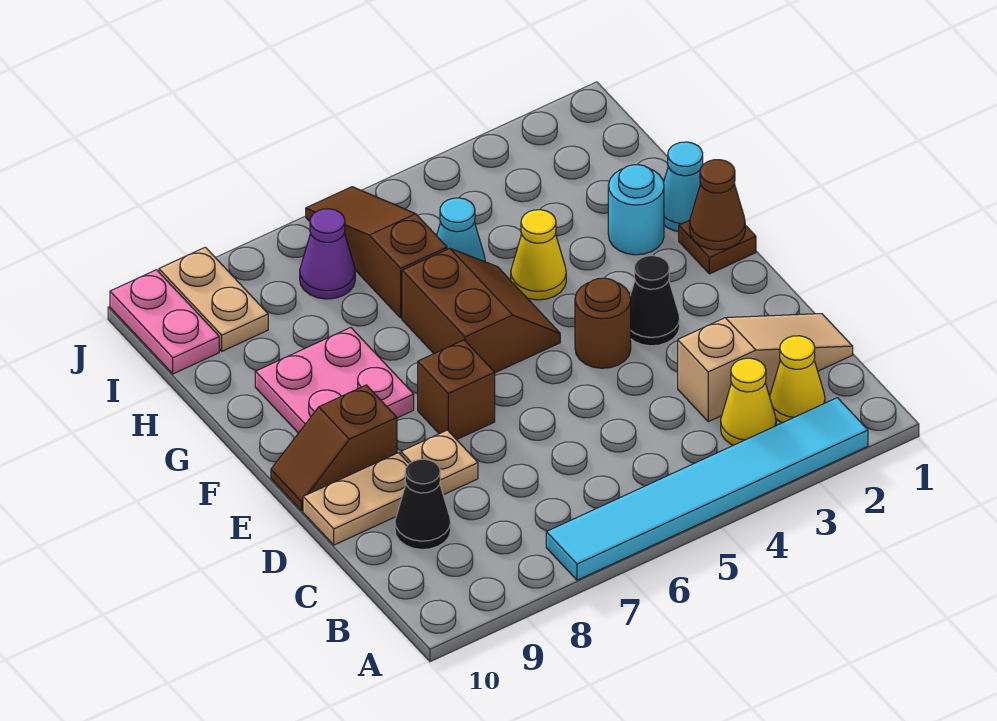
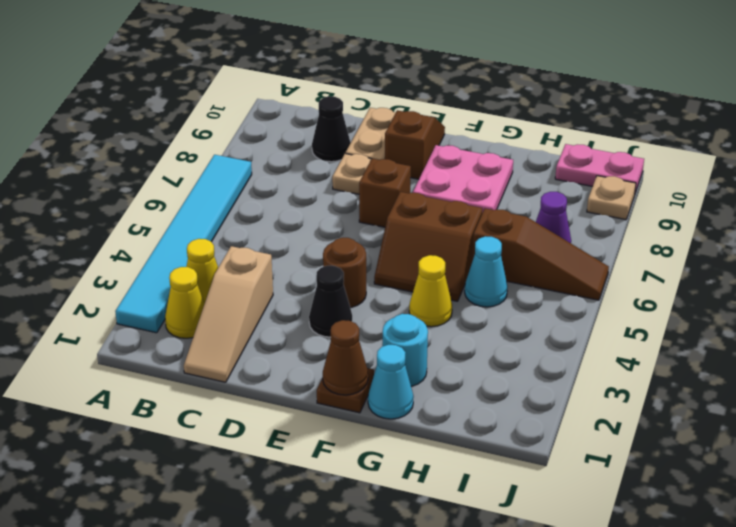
tan 1x2 plate [159,247,268,351] -> tan 1x1 plate [587,176,636,220]

